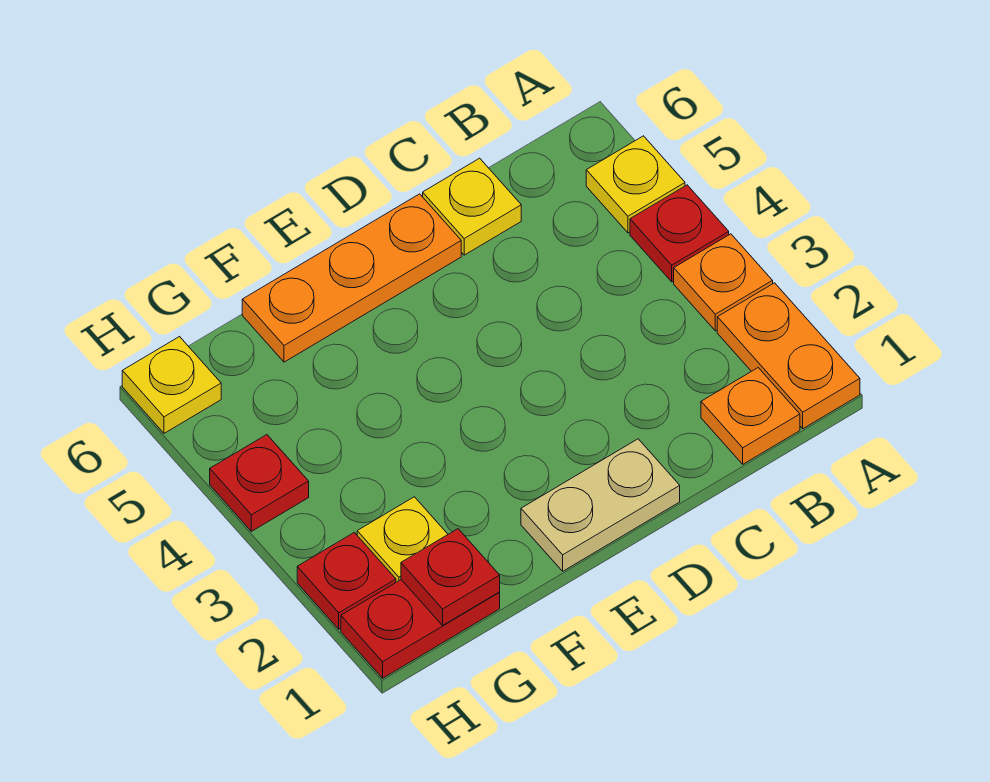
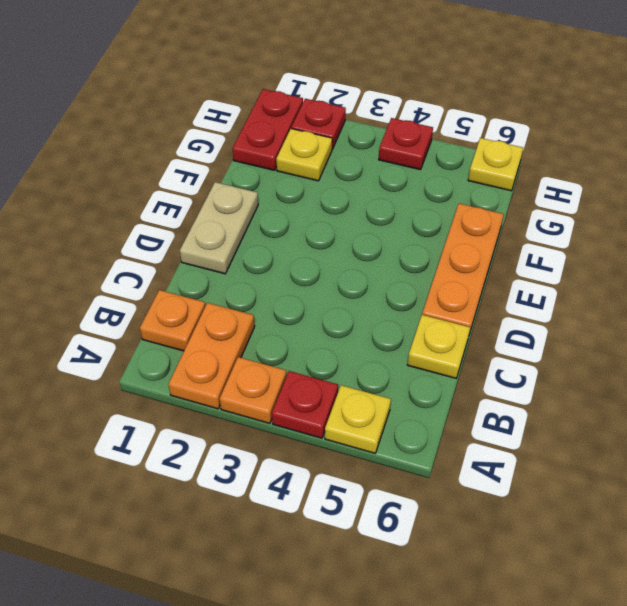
orange 1x2 plate [717,283,860,429] -> orange 1x2 plate turned to [168,303,255,409]
red 1x1 plate [401,529,500,625] -> none

